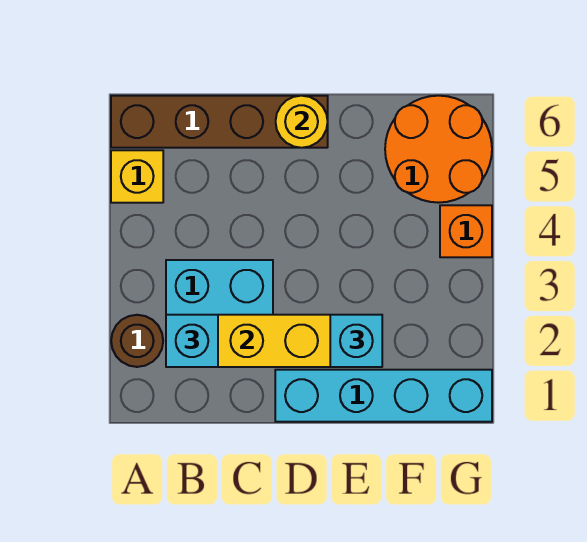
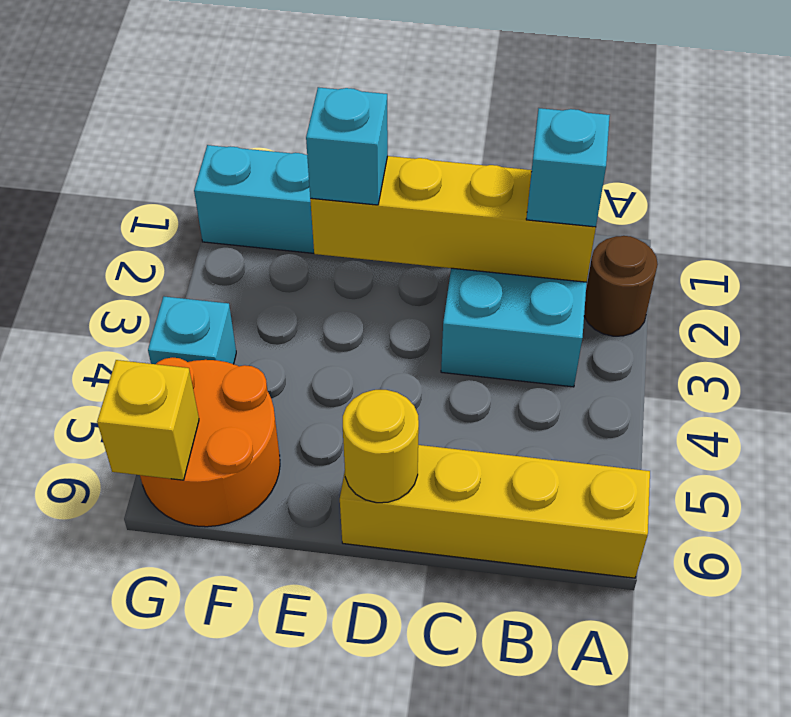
yellow 1x1 brick [111,150,163,203] -> yellow 1x1 brick moved to [97,360,199,480]
brown 1x4 brick [111,96,328,148] -> yellow 1x4 brick [340,445,650,578]
orange 1x1 brick [440,205,492,257] -> cyan 1x1 brick [148,297,236,364]

